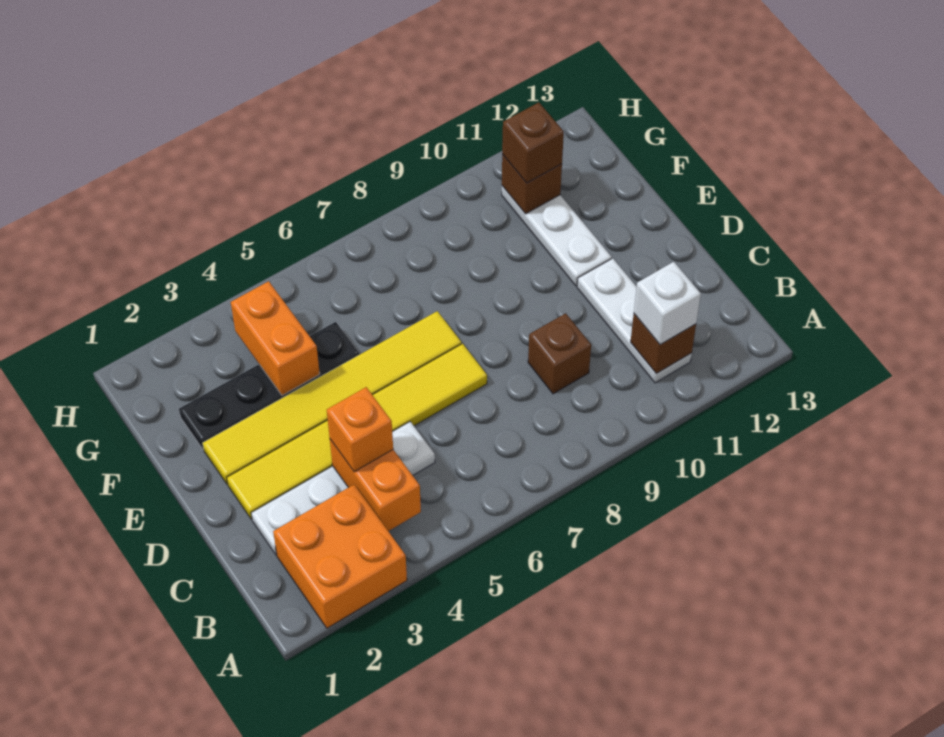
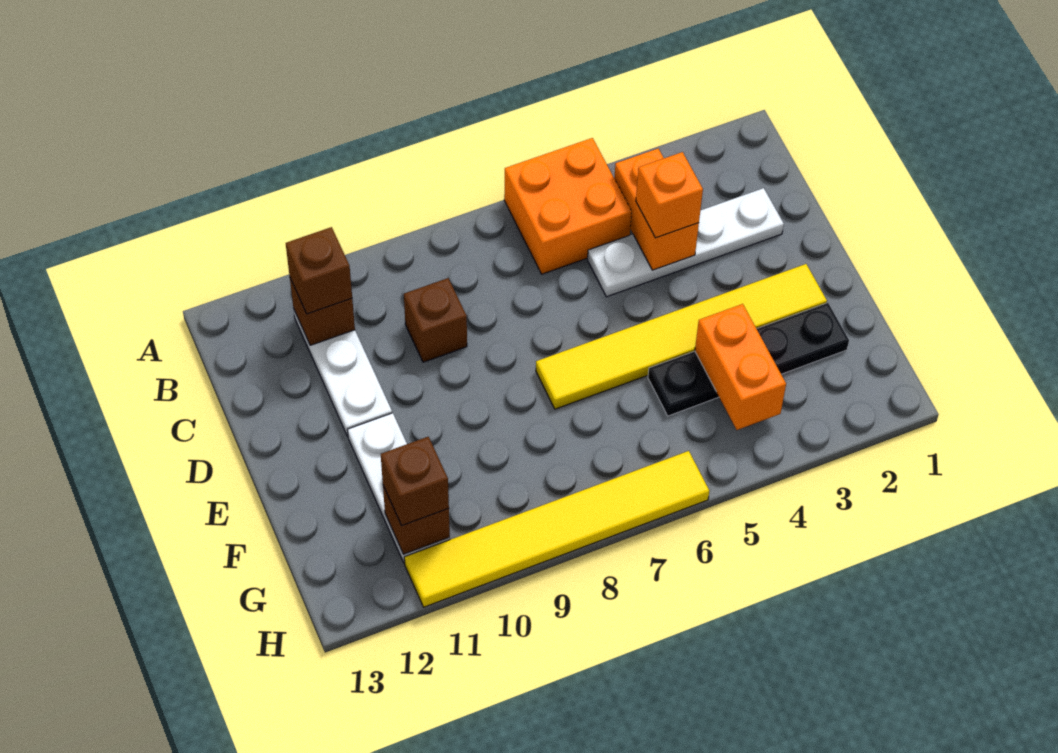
orange 2x2 brick [273,485,407,628] -> orange 2x2 brick moved to [504,138,632,274]
white 1x1 brick [634,262,701,345] -> brown 1x1 brick [286,227,352,314]
yellow 1x6 tile [227,344,487,519] -> yellow 1x6 tile moved to [404,451,709,607]

